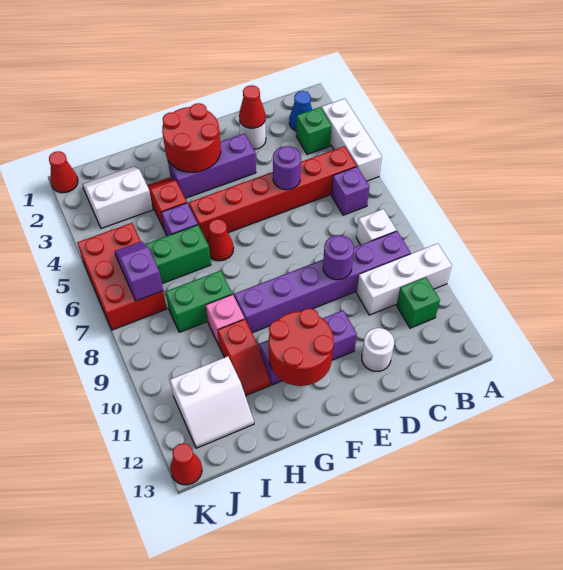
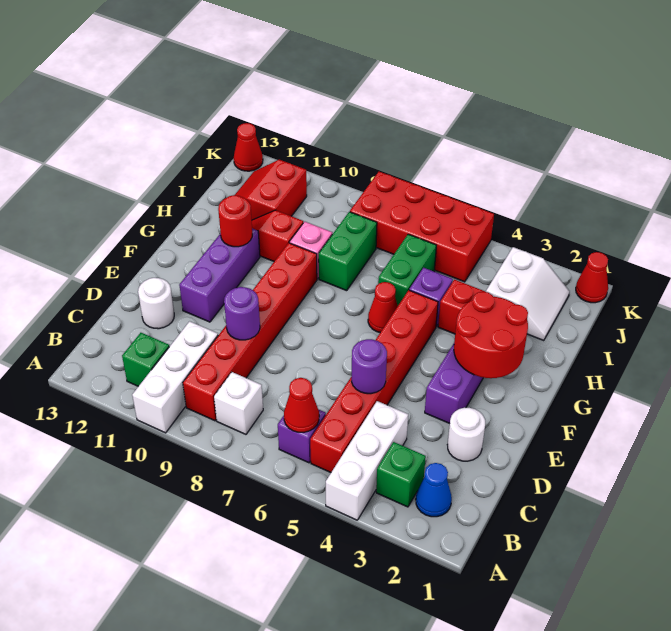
white 1x3 brick [321,99,382,181] -> white 1x3 brick turned to [326,401,408,520]
purple 1x6 brick [234,231,411,333] -> red 1x6 brick [183,243,317,421]
red 1x1 cone [239,85,265,128] -> red 1x1 cone moved to [284,378,319,432]
red 2x2 round brick [269,308,334,386] -> red 1x1 round brick [218,195,252,247]
white 2x2 slope [170,356,254,448] -> red 2x2 slope [235,160,307,220]
red 2x3 brick [77,223,167,330] -> red 2x4 brick [350,172,494,282]
purple 1x2 slope [115,241,163,301] -> none

